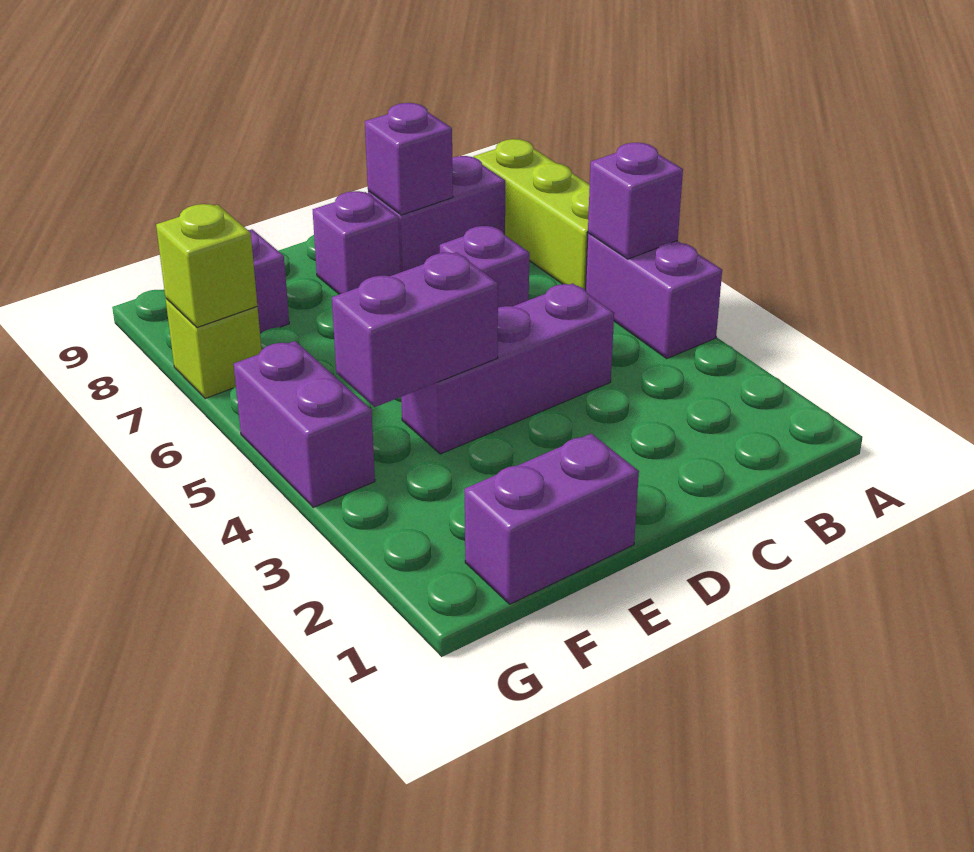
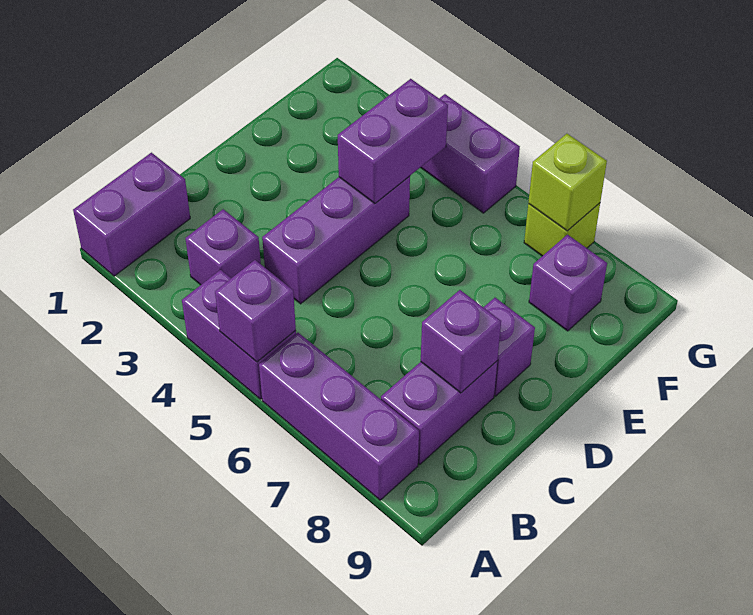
lime 1x3 brick [474,139,590,291] -> purple 1x3 brick [259,332,419,500]
purple 1x1 brick [440,226,529,307] -> purple 1x1 brick moved to [185,209,261,285]
purple 1x2 brick [465,433,639,604] -> purple 1x2 brick moved to [73,153,190,276]

